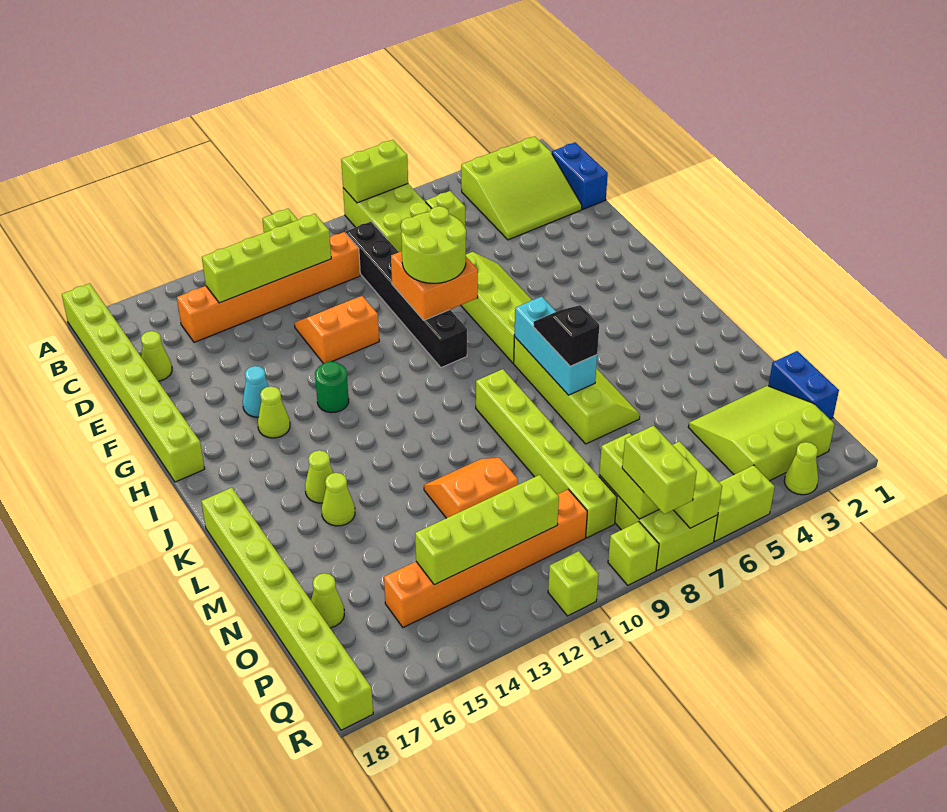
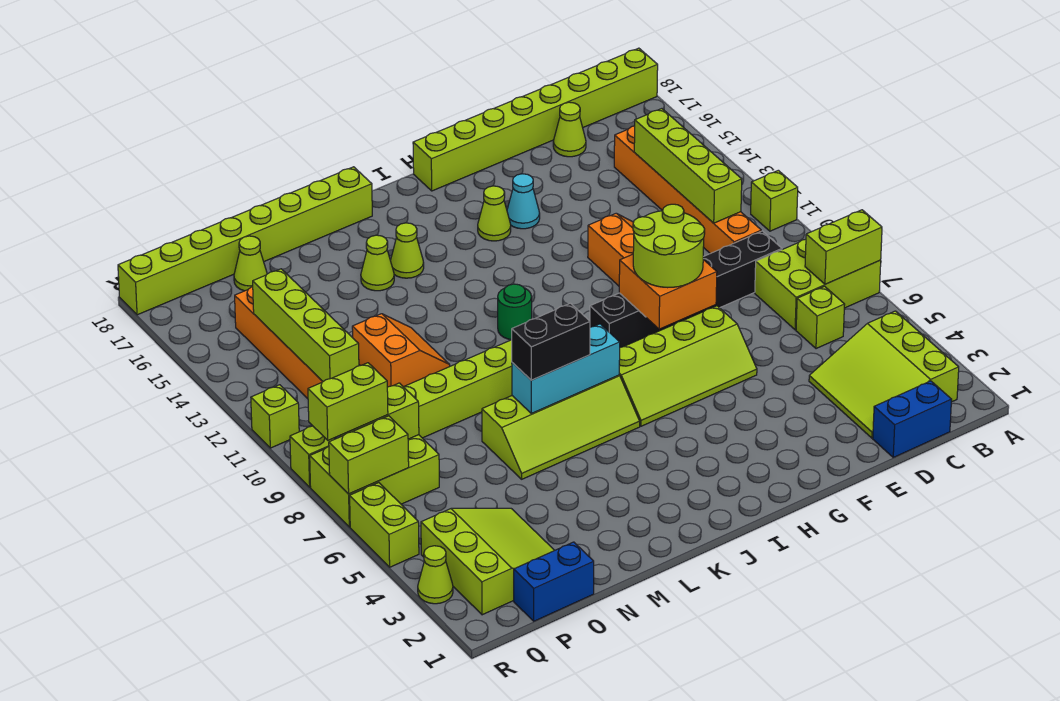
lime 1x2 brick [341,140,408,203] -> lime 1x2 brick turned to [805,210,882,284]
green 1x1 round brick [315,361,349,413] -> green 1x1 round brick moved to [498,284,532,340]
black 1x2 slope [533,305,599,366] -> black 1x2 brick [512,303,590,380]

